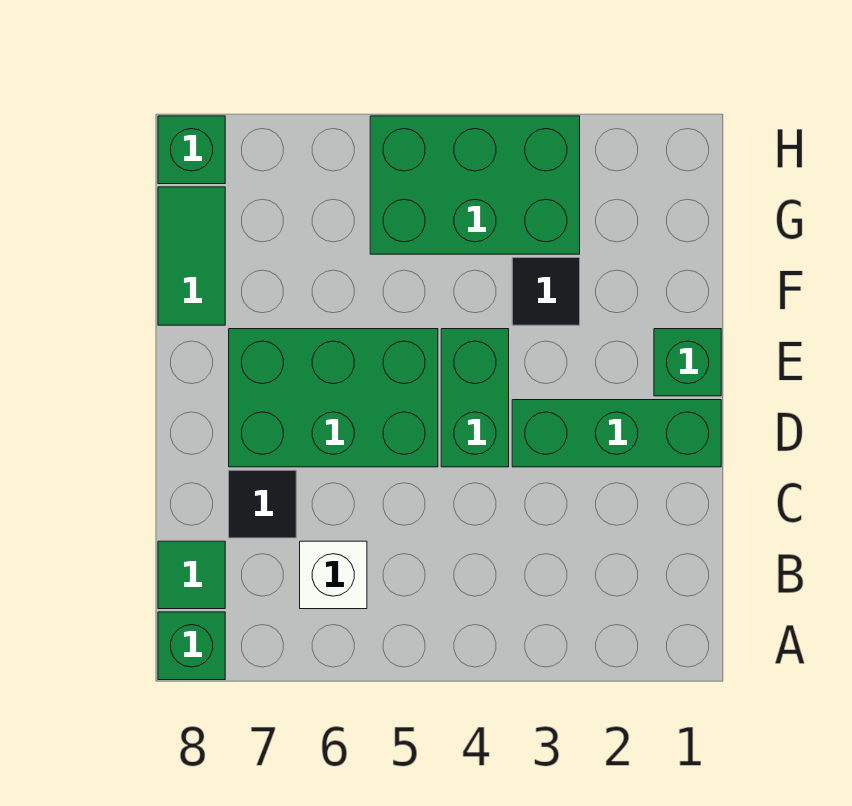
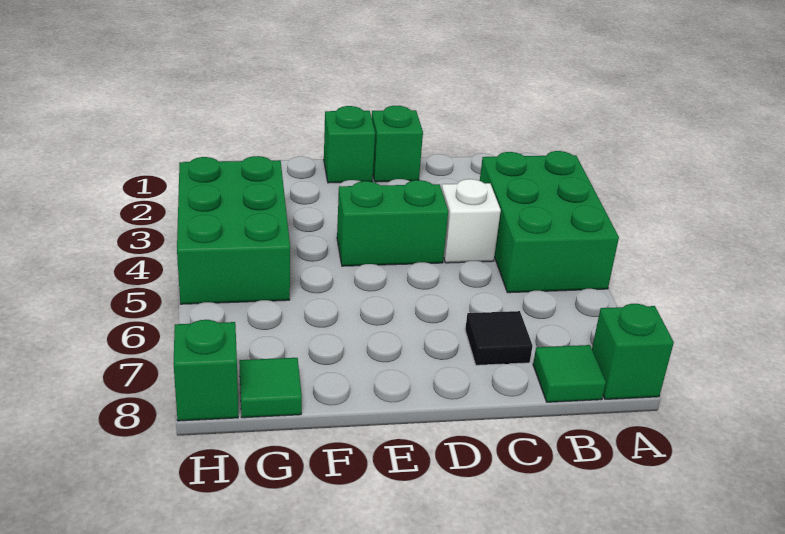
white 1x1 brick [300,541,367,609] -> white 1x1 brick moved to [442,179,501,263]
green 1x3 brick [512,400,721,467] -> green 1x1 brick [372,106,423,182]
green 2x3 brick [229,329,438,467] -> green 2x3 brick moved to [480,151,619,293]
black 1x1 tile [512,258,580,325] -> none
green 1x2 tile [158,187,225,325] -> green 1x1 tile [239,358,302,418]

